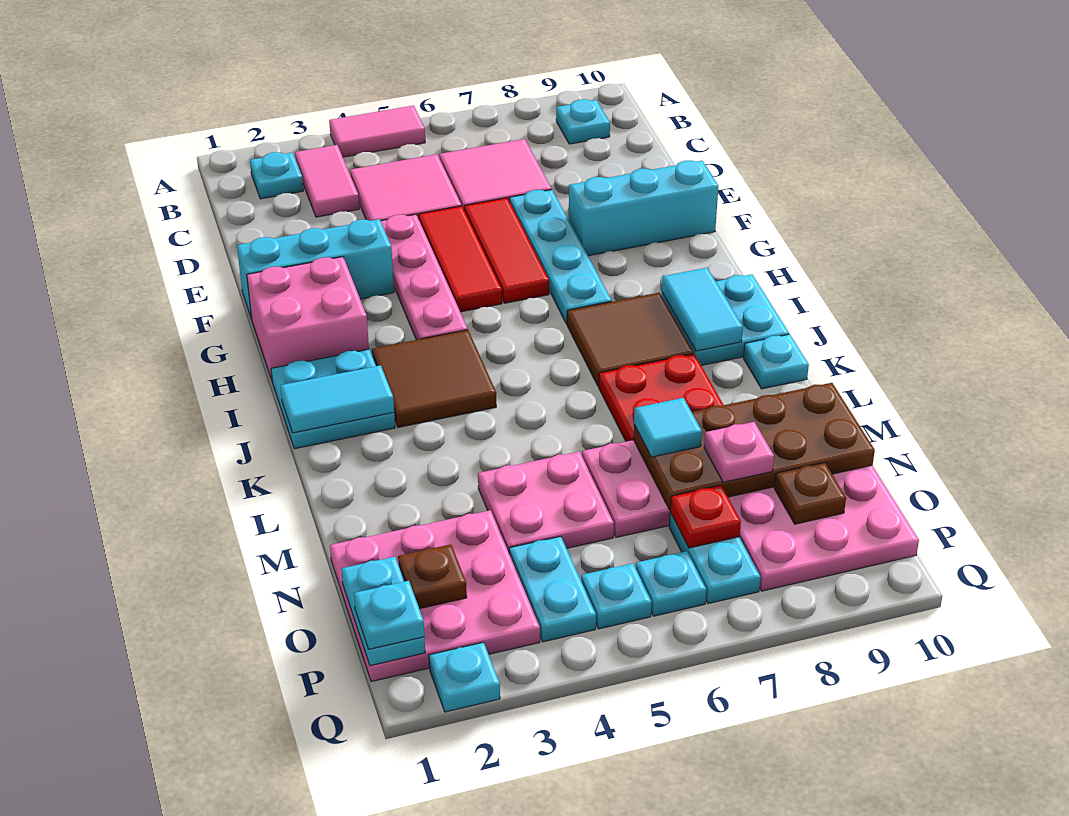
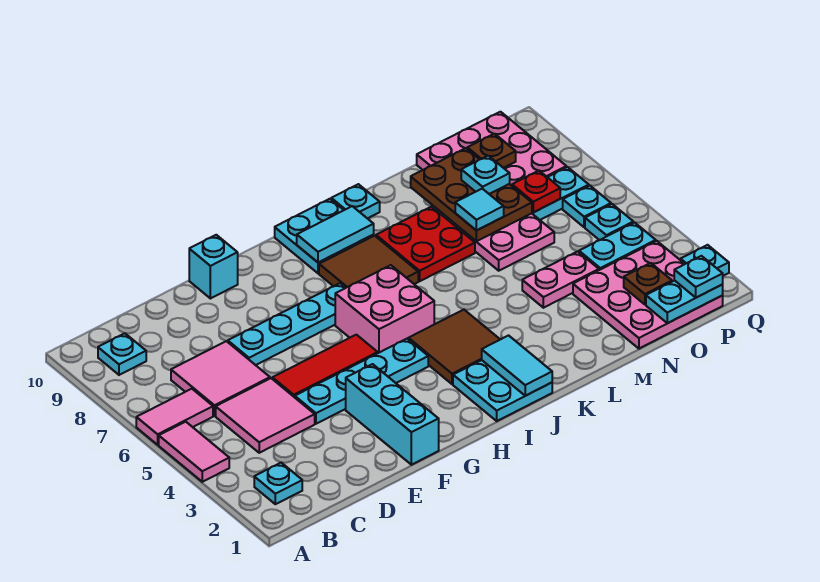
pink 1x2 tile [295,145,359,217] -> pink 1x2 tile moved to [136,389,213,445]
pink 1x4 plate [381,214,468,340] -> cyan 1x4 plate [295,339,428,424]
red 1x3 tile [464,198,549,303] -> none
cyan 1x3 brick [569,161,718,256] -> cyan 1x1 brick [189,235,238,299]
pink 2x2 brick [247,257,369,380] -> pink 2x2 brick moved to [335,265,434,353]
pink 2x2 plate [478,452,614,552] -> pink 1x2 plate [522,251,599,308]
brown 2x4 plate [633,383,875,510] -> brown 2x3 plate [411,148,532,241]
pink 1x1 plate [704,422,774,482] -> cyan 1x1 plate [461,156,510,194]

